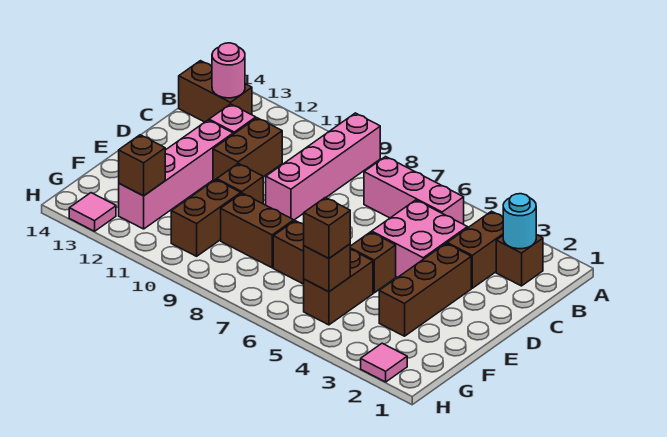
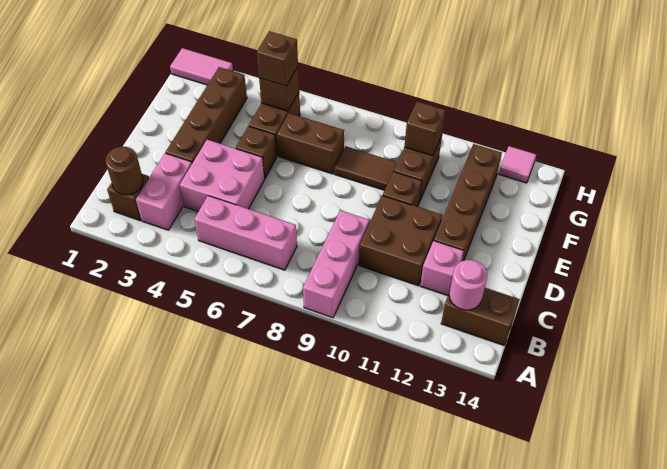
pink 1x4 brick [266,113,380,220] -> pink 1x3 brick [303,210,369,318]
cyan 1x1 round brick [503,194,536,249] -> brown 1x1 round brick [105,147,143,195]
brown 1x2 brick [447,211,503,288] -> pink 1x2 brick [136,153,192,230]
brown 1x2 brick [213,118,282,181] -> brown 2x2 brick [359,196,442,286]
brown 1x3 brick [379,243,471,336] -> brown 1x4 brick [166,67,247,163]
pink 1x4 brick [119,120,233,229] -> brown 1x4 brick [434,144,502,261]
brown 1x2 brick [221,193,294,268] -> brown 1x2 tile [335,146,397,190]
brown 1x1 brick [119,135,165,196] -> brown 1x1 brick moved to [405,101,445,156]
pink 1x1 tile [361,343,407,382] -> pink 1x2 tile [170,48,233,85]

